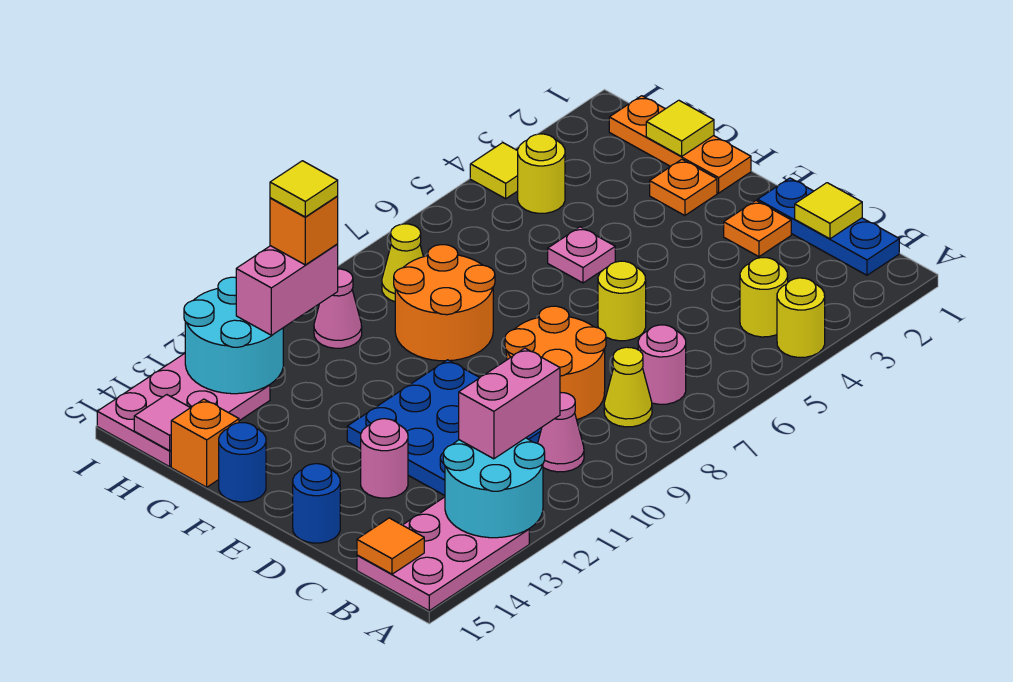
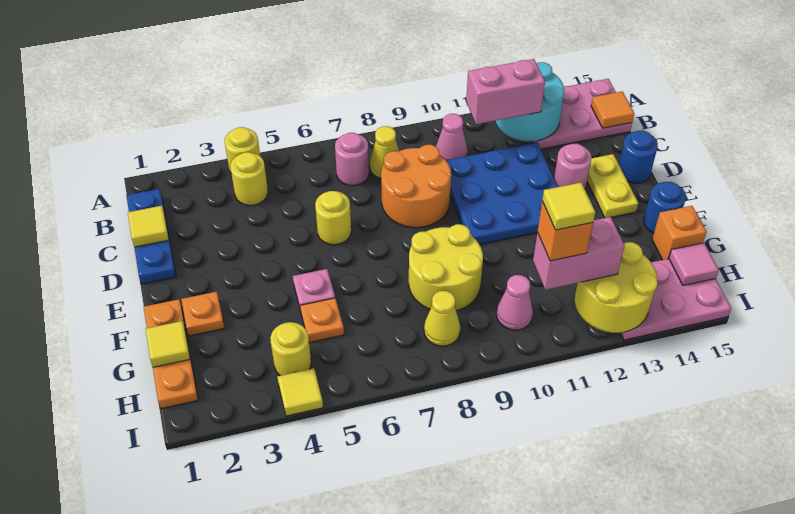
orange 1x1 plate [724,201,791,257] -> orange 1x1 plate moved to [300,298,344,343]
none -> yellow 1x2 plate [587,154,639,218]
orange 2x2 round brick [394,245,495,361] -> yellow 2x2 round brick [409,224,483,311]
cyan 2x2 round brick [184,277,283,394] -> yellow 2x2 round brick [575,242,658,333]

